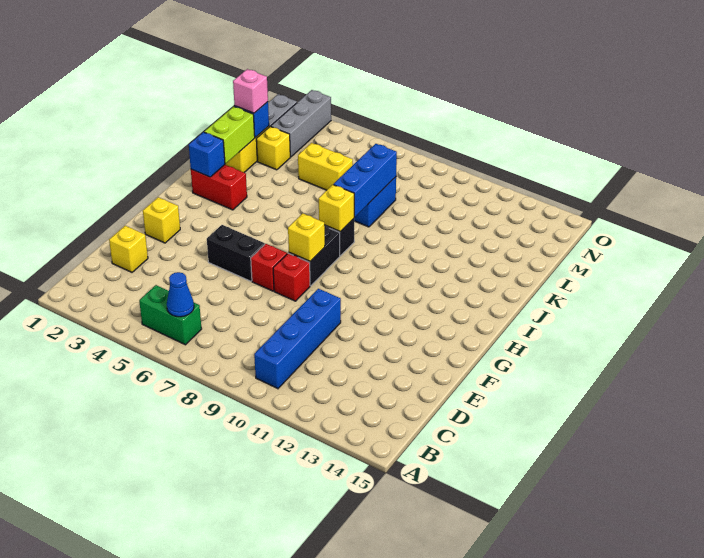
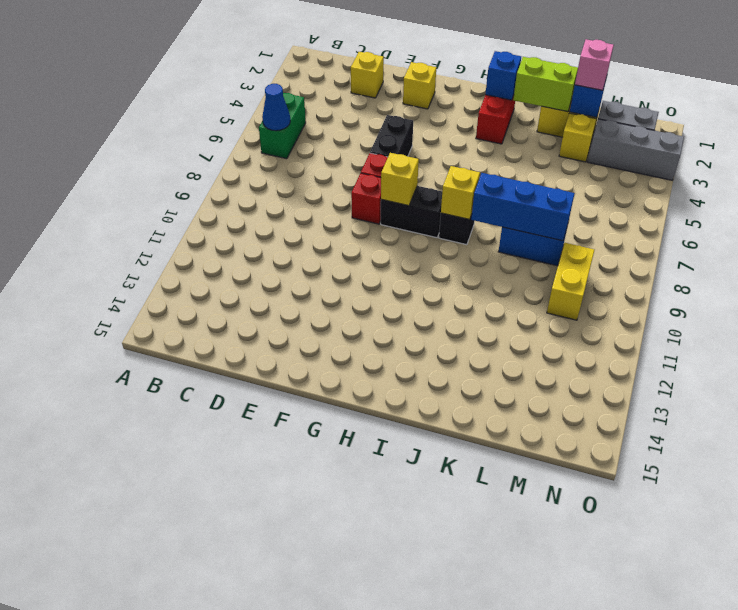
blue 1x4 brick [254,289,341,389] -> none
yellow 1x2 brick [298,143,353,190] -> yellow 1x2 brick moved to [547,243,594,320]

